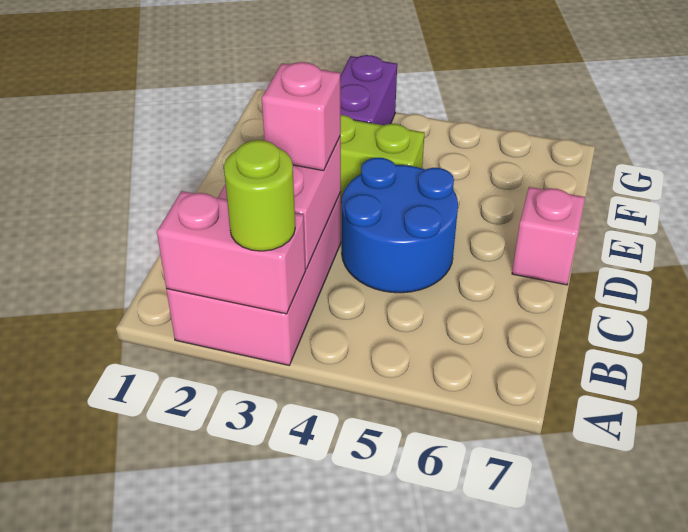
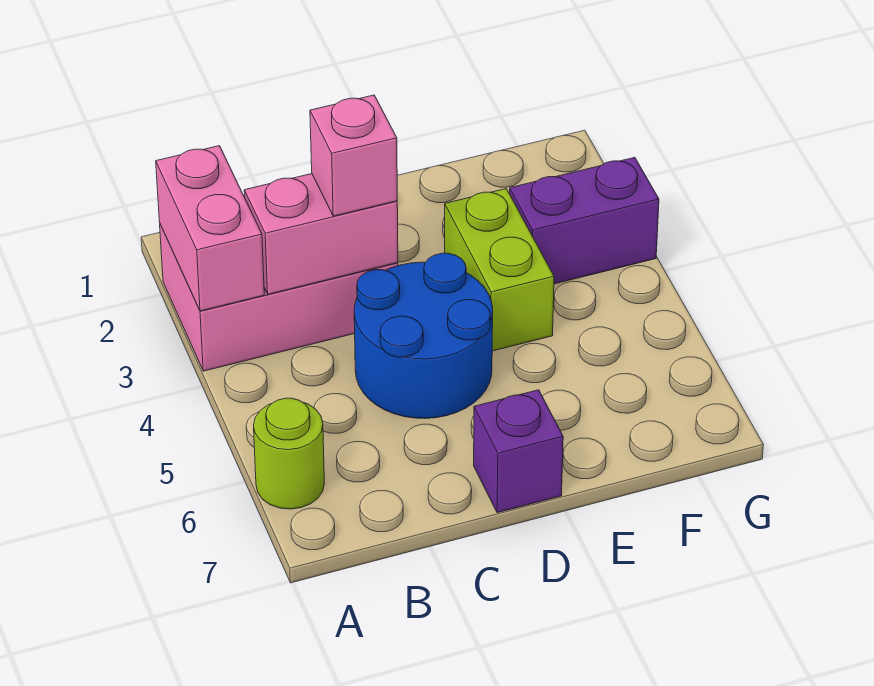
lime 1x1 round brick [224,140,295,251] -> lime 1x1 round brick moved to [254,398,324,509]
pink 1x1 brick [512,187,585,285] -> purple 1x1 brick [474,390,563,513]

